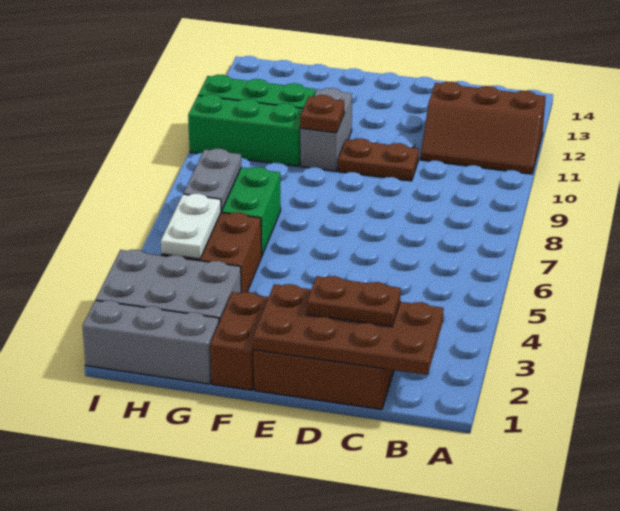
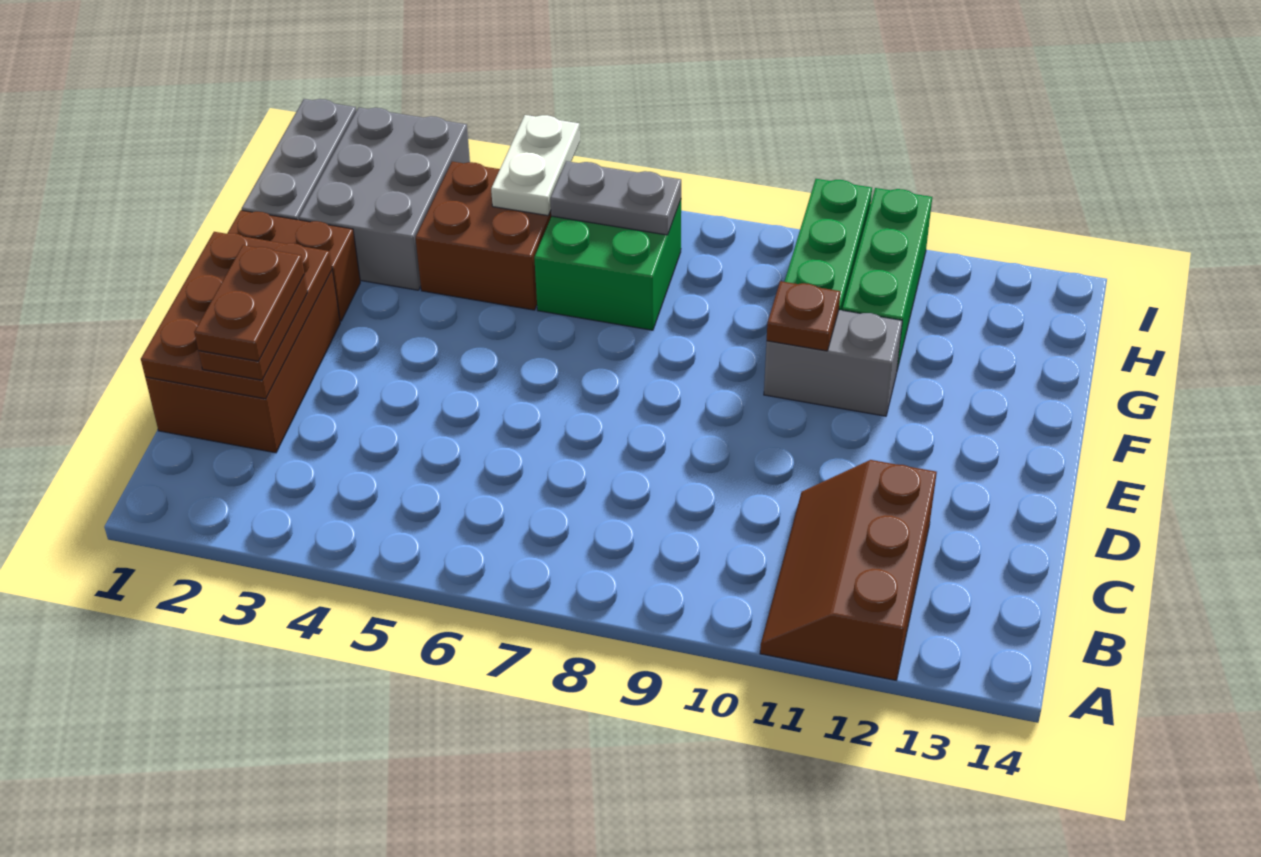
brown 2x4 plate [253,284,444,375] -> brown 2x3 plate [141,232,332,399]
brown 1x2 plate [338,138,419,181] -> brown 1x2 plate moved to [194,245,304,361]
white 1x2 plate [161,194,221,259] -> white 1x2 plate turned to [491,115,580,216]

